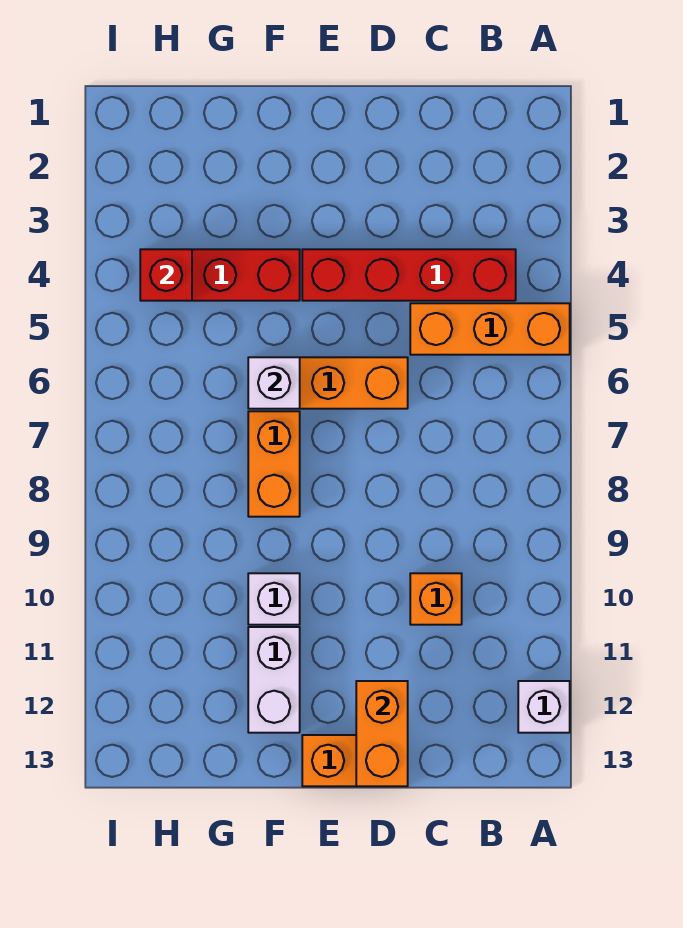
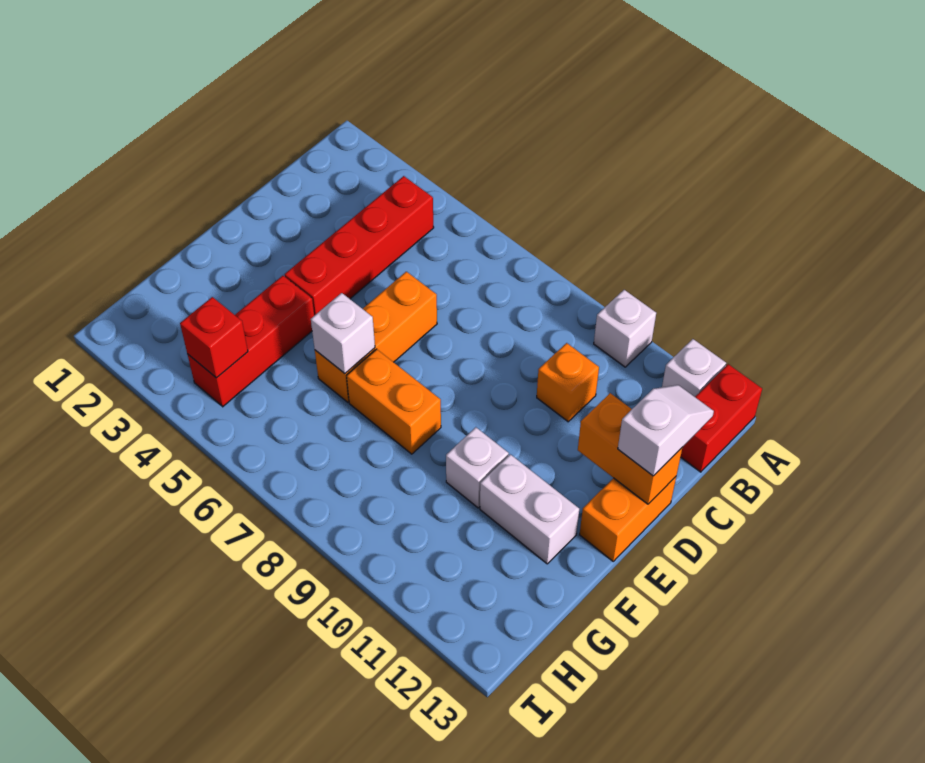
orange 1x3 brick [410,303,570,355] -> none
none -> white 1x1 brick [594,290,656,367]
none -> red 1x2 brick [681,364,762,472]
none -> white 1x2 slope [618,385,714,476]

